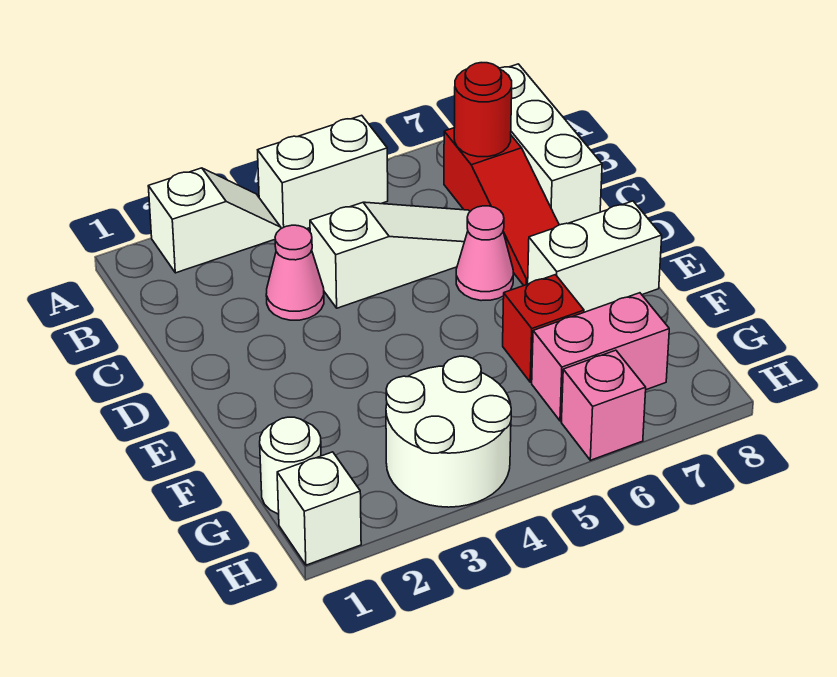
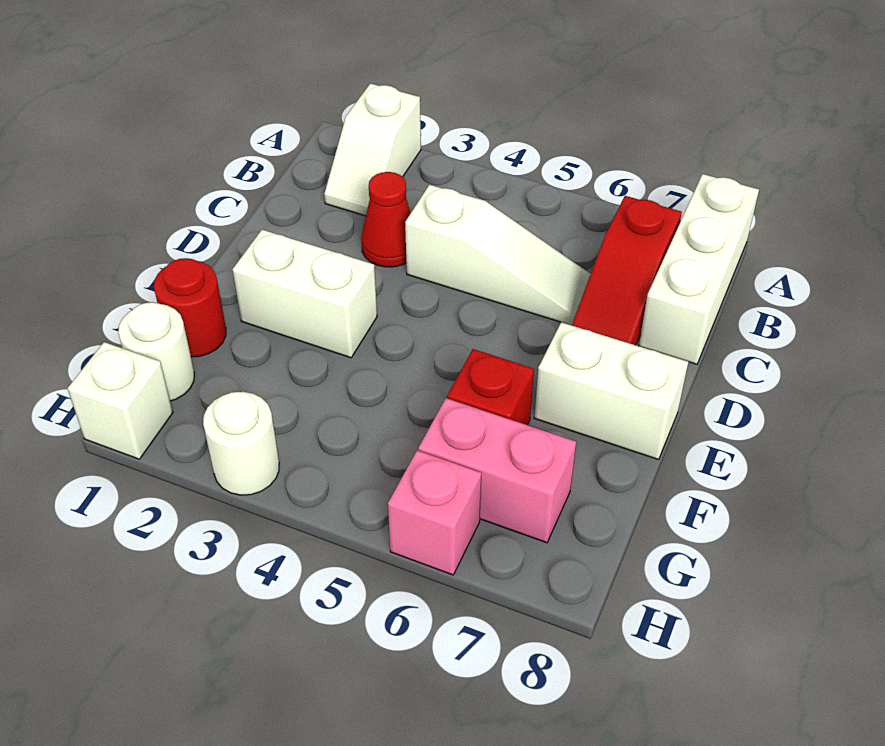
white 1x2 slope [148,168,281,273] -> white 1x2 slope turned to [324,84,421,216]
white 1x2 brick [258,115,388,229] -> white 1x2 brick moved to [233,230,377,358]
red 1x1 round brick [454,63,512,157] -> red 1x1 round brick moved to [154,258,226,357]
pink 1x1 cone [266,225,324,320] -> red 1x1 cone [361,172,411,267]
pink 1x1 cone [456,206,513,301] -> none
white 2x2 round brick [386,356,511,507] -> white 1x1 round brick [203,392,279,495]

